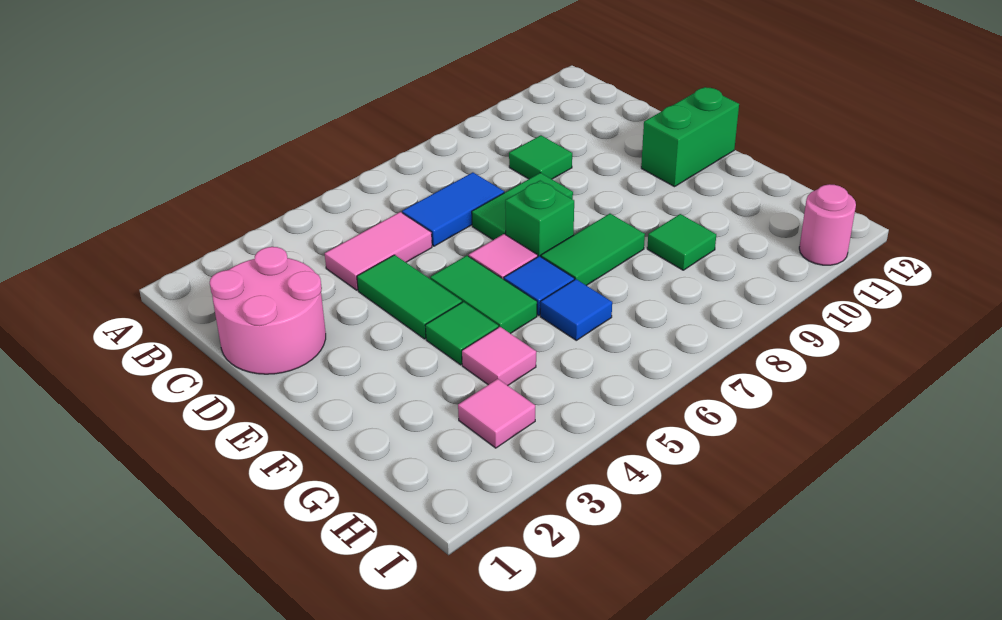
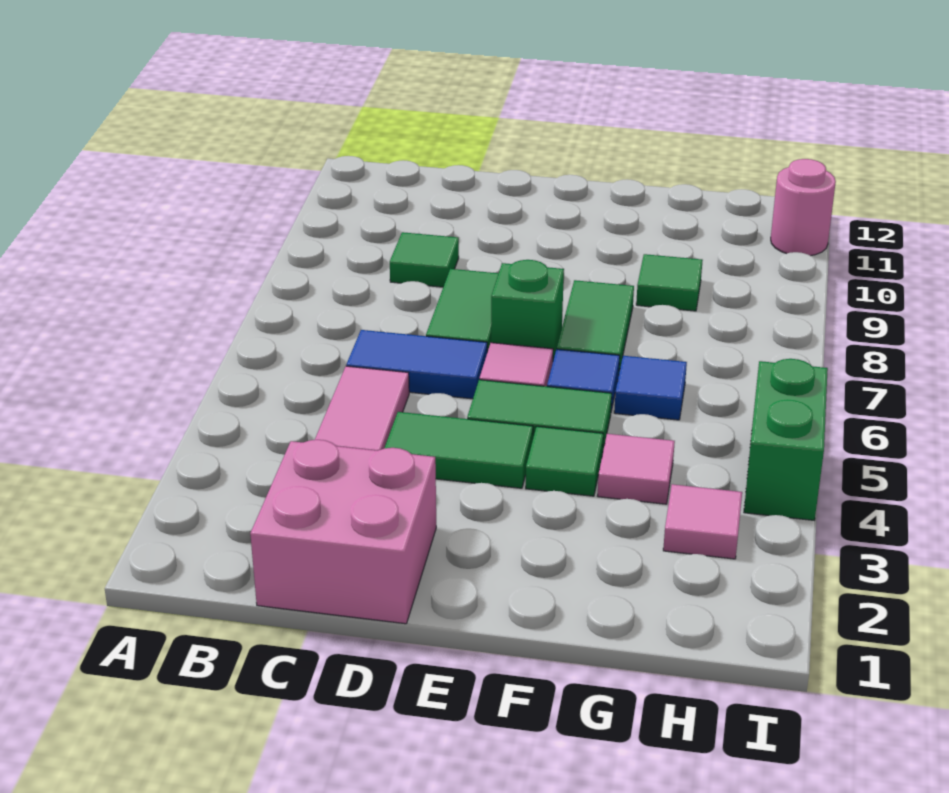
pink 2x2 round brick [210,247,326,374] -> pink 2x2 brick [250,440,436,624]
blue 1x2 tile [402,172,504,246] -> blue 1x2 tile turned to [346,330,487,399]
green 1x2 brick [641,87,739,187] -> green 1x2 brick moved to [744,359,828,520]

